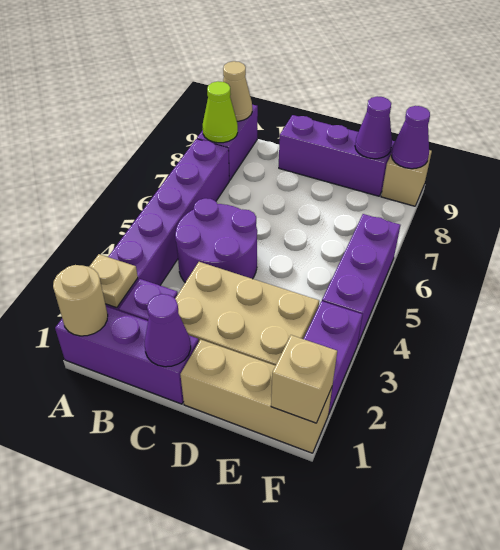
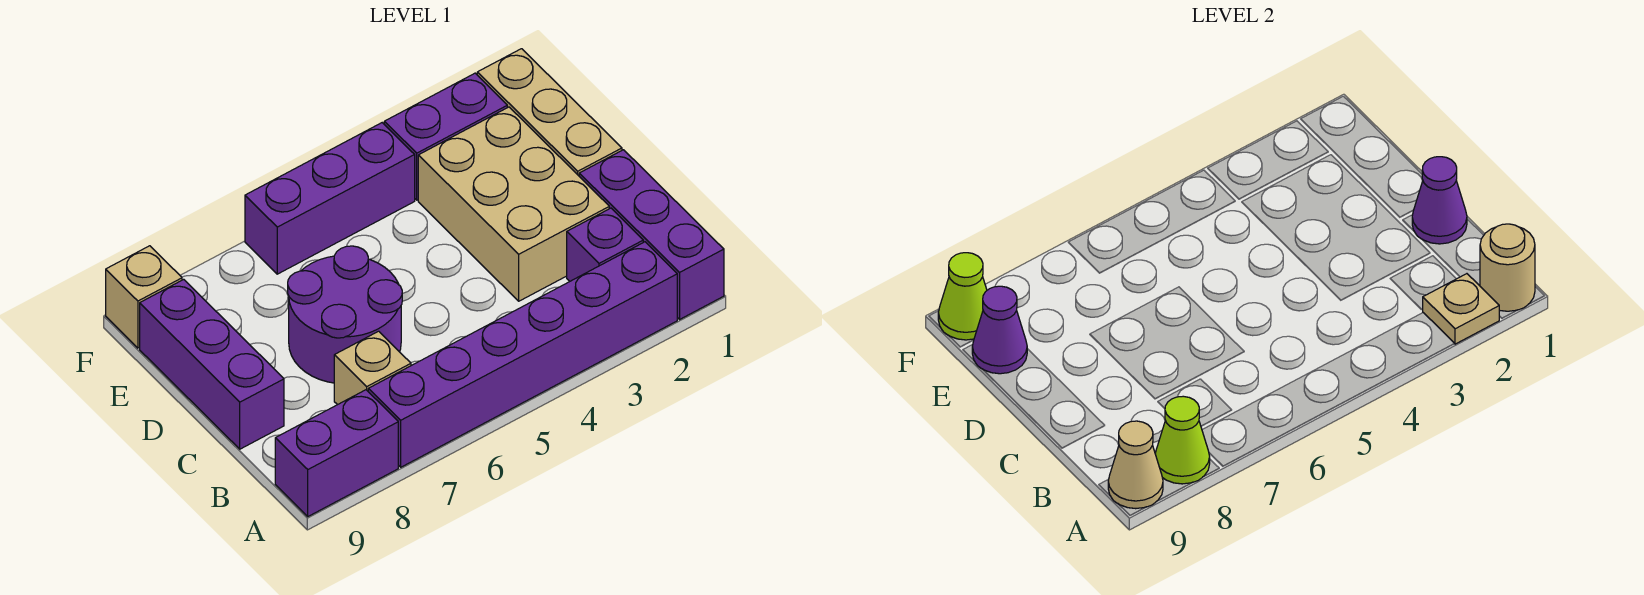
purple 2x2 round brick [175,198,257,282] -> purple 2x2 round brick moved to [288,246,402,383]
tan 1x1 brick [271,335,337,423] -> tan 1x1 brick moved to [334,331,411,405]
purple 1x1 cone [391,106,430,169] -> lime 1x1 cone [938,253,987,340]

